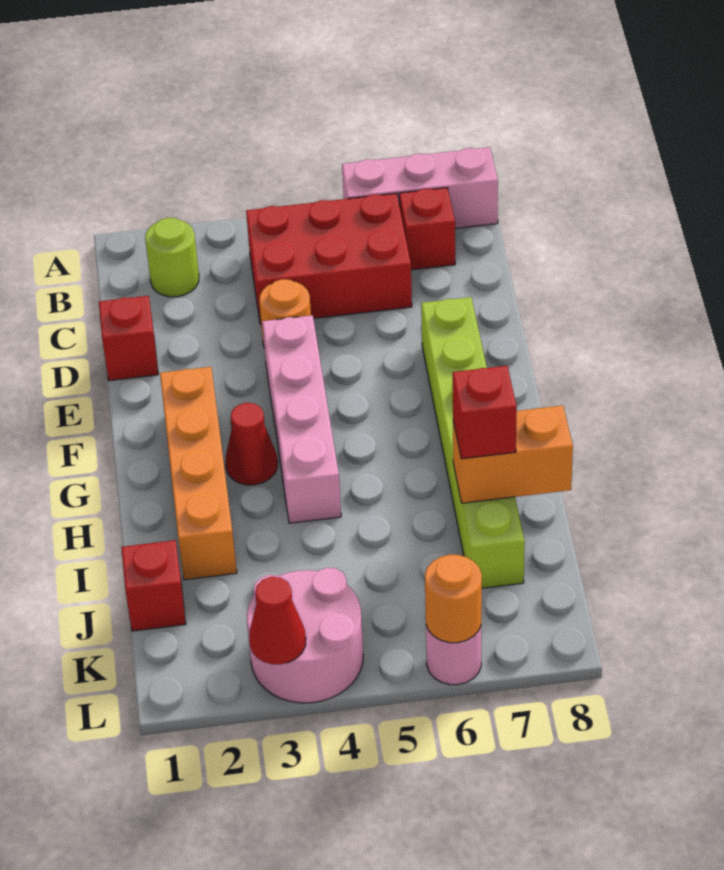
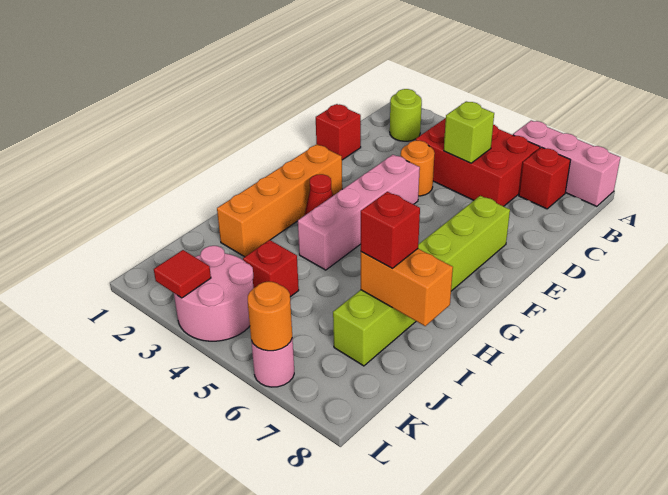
none -> lime 1x1 brick [444,101,494,163]
red 1x1 brick [121,540,186,631] -> red 1x1 brick moved to [243,240,299,297]
red 1x1 cone [249,577,306,664] -> red 1x1 tile [154,250,211,298]

